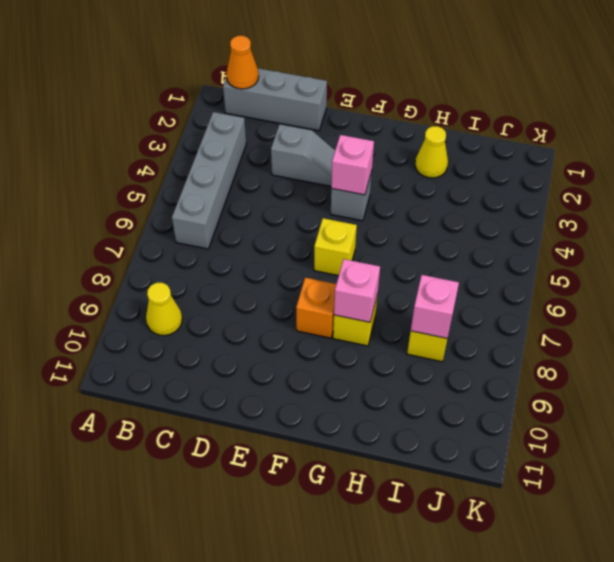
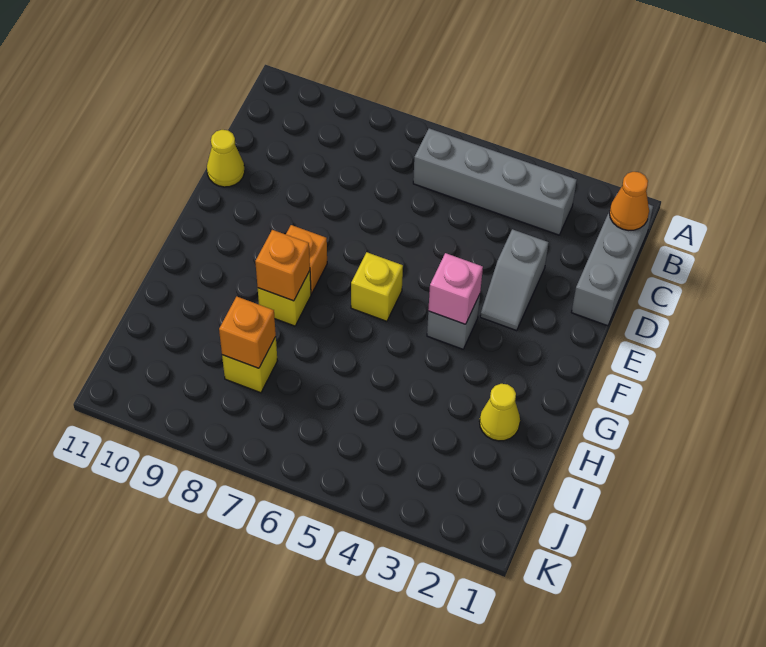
yellow 1x1 cone [146,283,182,336] -> yellow 1x1 cone moved to [207,130,245,187]
pink 1x1 brick [334,259,380,322] -> orange 1x1 brick [255,230,310,301]
pink 1x1 brick [411,275,459,339] -> orange 1x1 brick [219,297,276,368]

